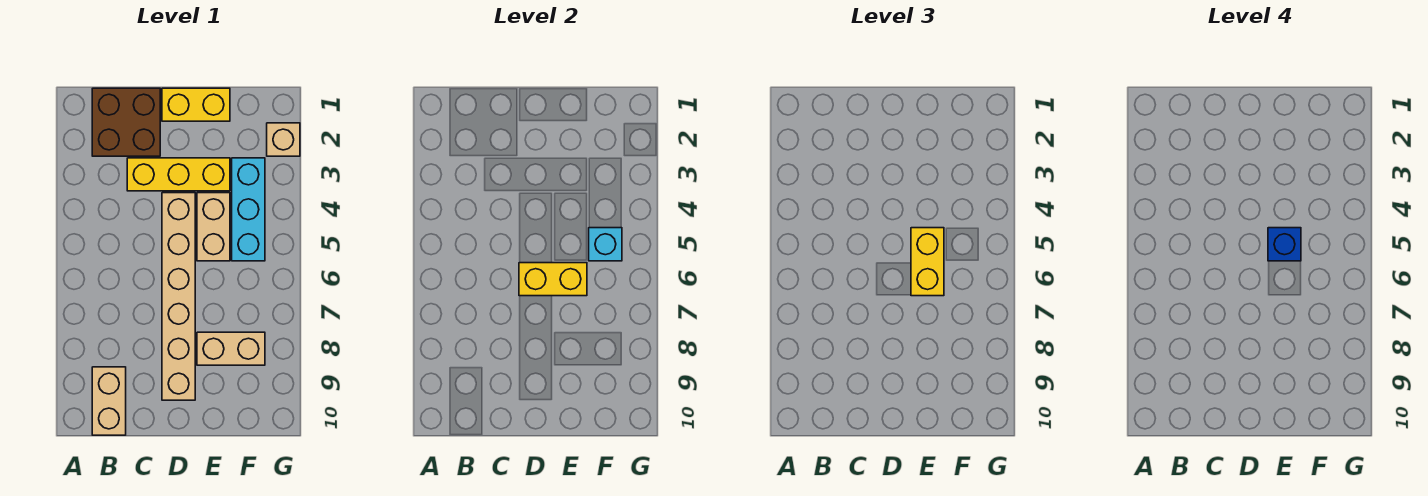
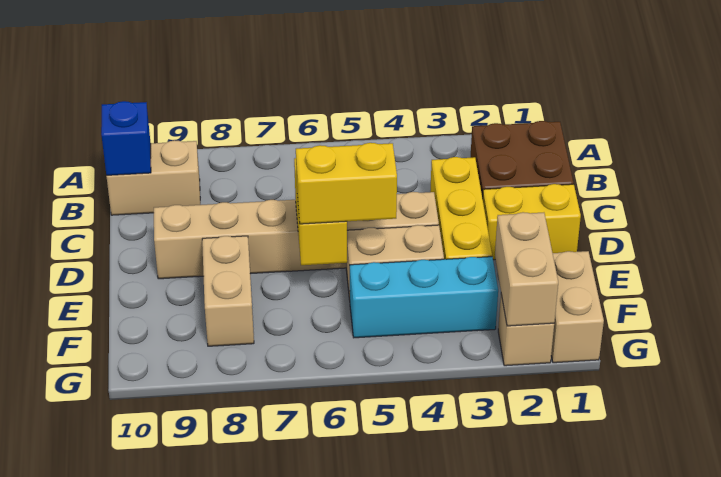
yellow 1x2 brick [162,88,230,121] -> yellow 1x2 brick turned to [483,184,581,260]
blue 1x1 brick [1268,228,1301,261] -> blue 1x1 brick moved to [101,101,151,175]
none -> tan 1x2 brick [551,251,604,363]
none -> tan 1x2 brick [495,212,558,326]
cyan 1x1 brick [589,228,622,261] -> none

